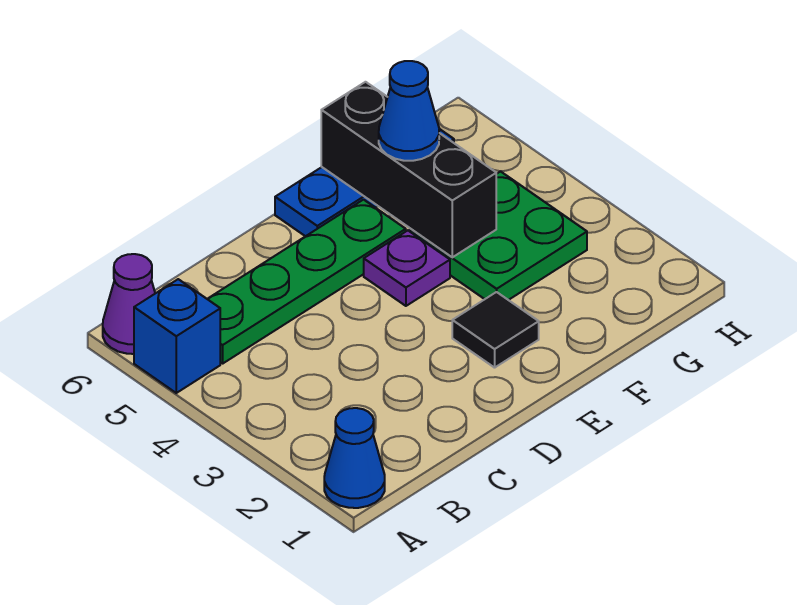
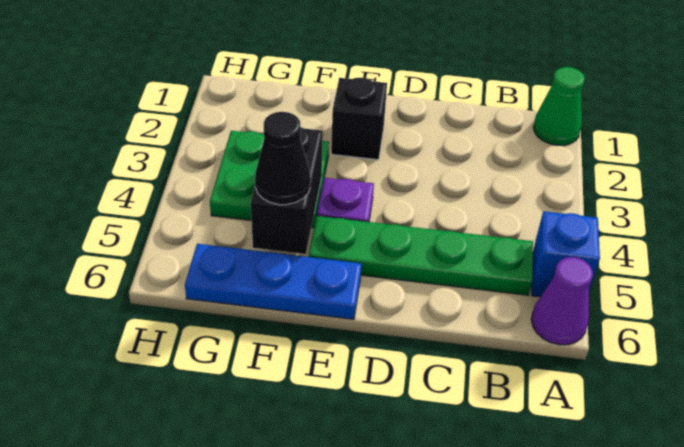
blue 1x1 cone [324,408,385,508] -> green 1x1 cone [533,67,585,145]
black 1x1 tile [452,292,539,368] -> black 1x1 brick [331,78,387,160]
black 1x3 brick [321,82,496,257] -> black 1x2 brick [251,127,323,254]
blue 1x1 cone [379,61,439,161] -> black 1x1 cone [255,112,311,205]

